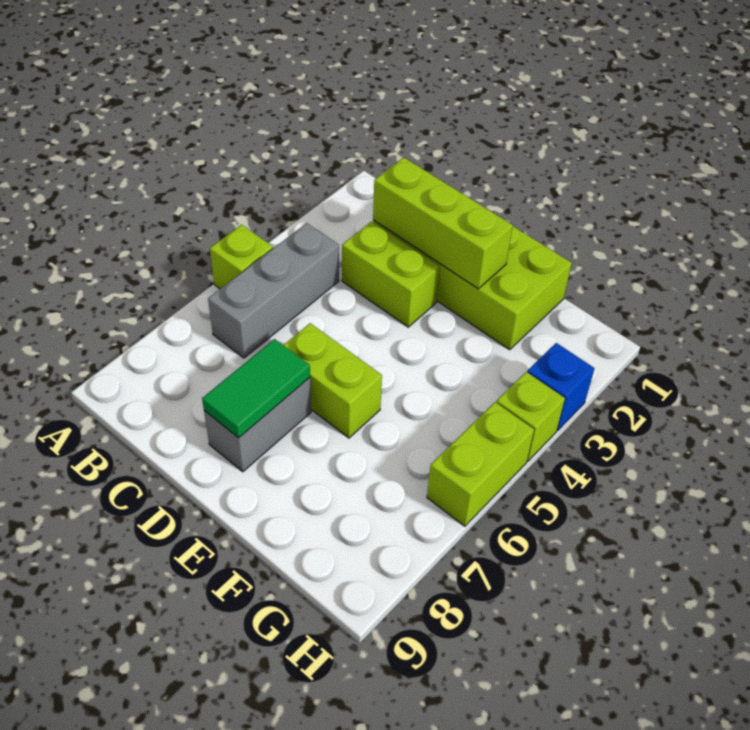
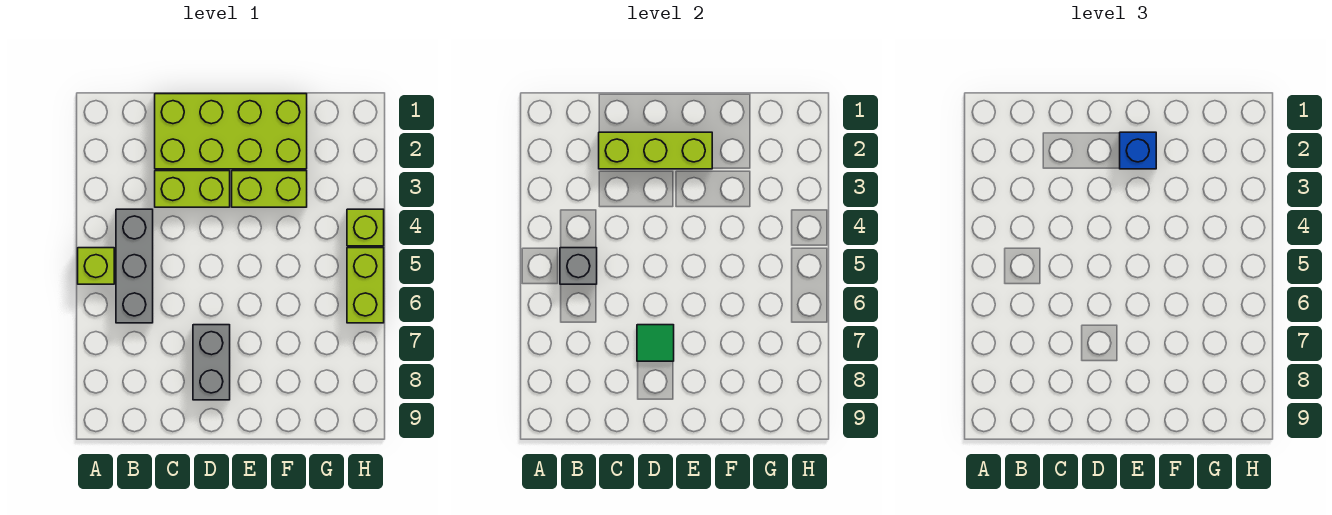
none -> grey 1x1 brick [560,248,597,284]
lime 1x2 brick [283,323,382,438] -> lime 1x2 brick moved to [232,171,307,207]
green 1x2 tile [202,339,310,438] -> green 1x1 tile [637,325,674,361]
blue 1x1 brick [527,343,595,431] -> blue 1x1 brick moved to [1120,132,1156,169]

